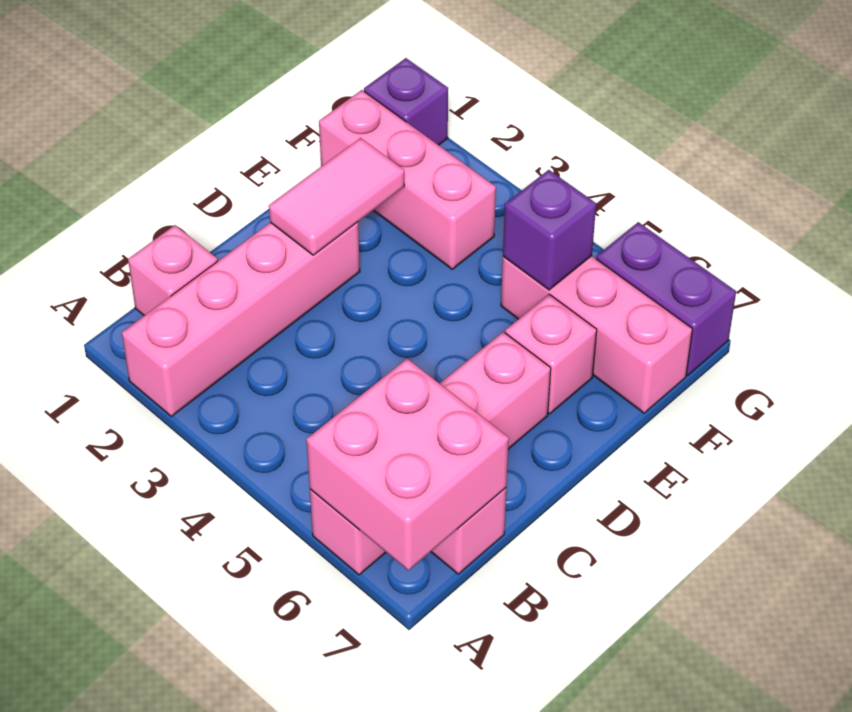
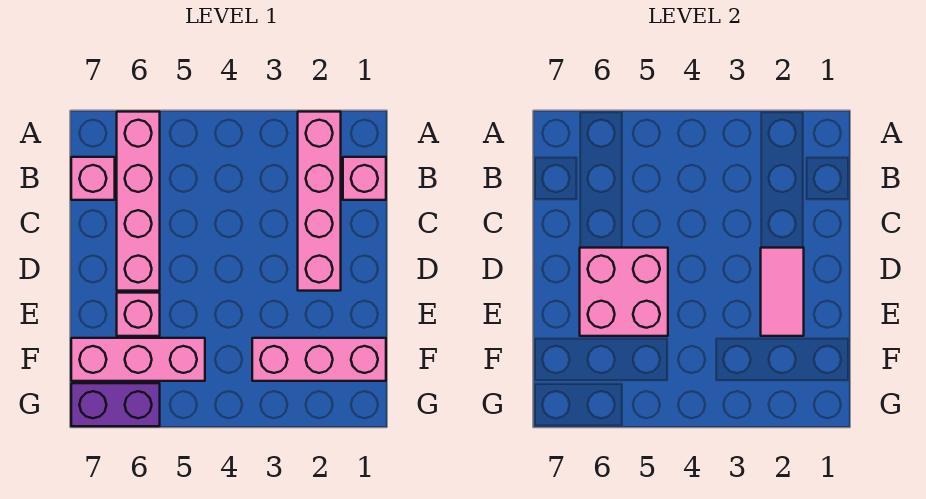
pink 2x2 brick [306,358,509,570] -> pink 2x2 brick moved to [580,248,668,336]
purple 1x1 brick [503,170,596,290] -> none
purple 1x1 brick [364,58,448,145] -> none

